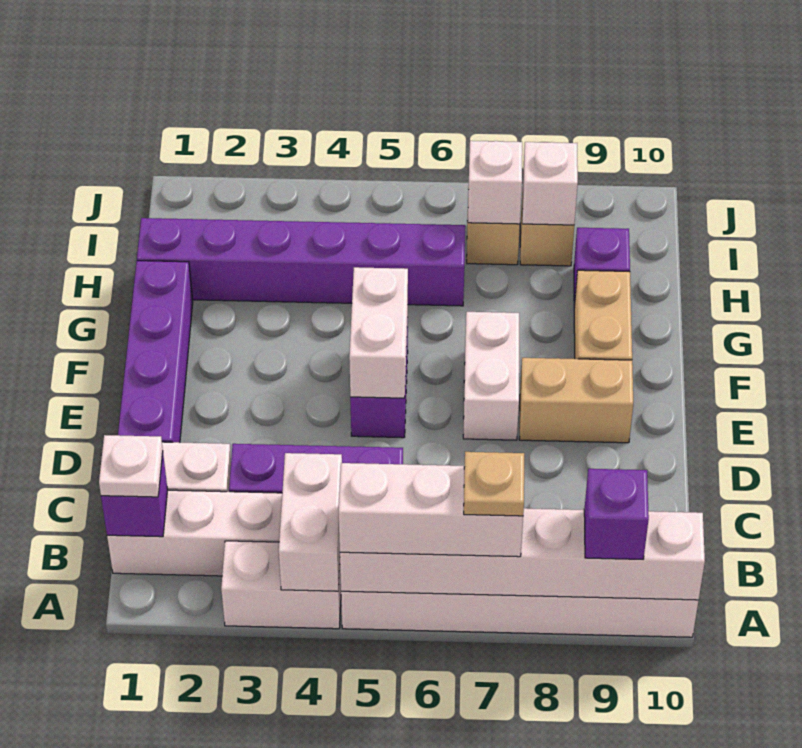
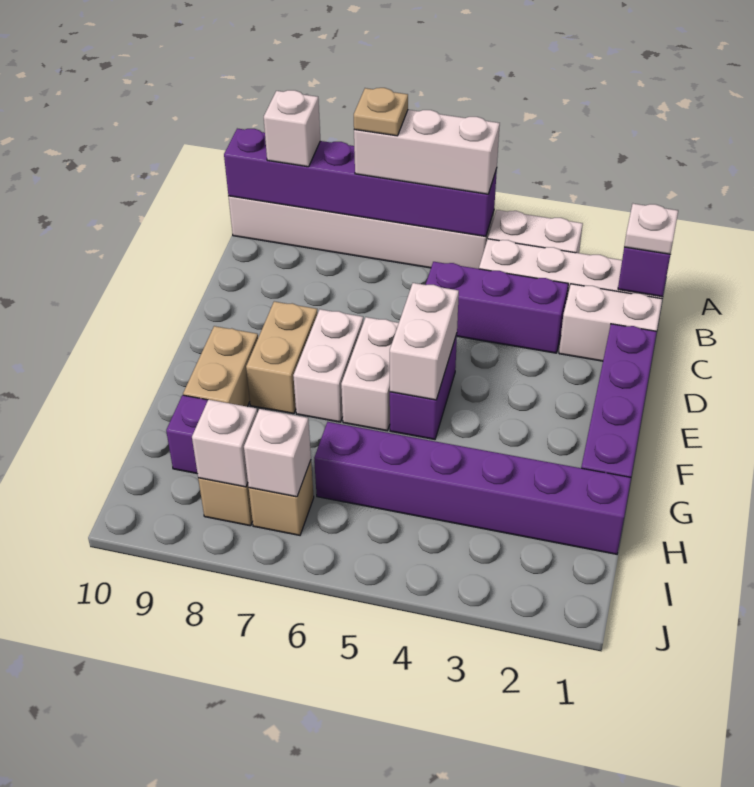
white 1x2 brick [279,453,342,591] -> white 1x2 brick moved to [341,317,399,431]
white 1x6 brick [340,508,705,600] -> purple 1x6 brick [224,129,497,237]
purple 1x1 brick [584,469,649,559] -> white 1x1 brick [264,90,320,167]
tan 1x2 brick [519,358,633,443] -> tan 1x2 brick turned to [246,301,318,414]

